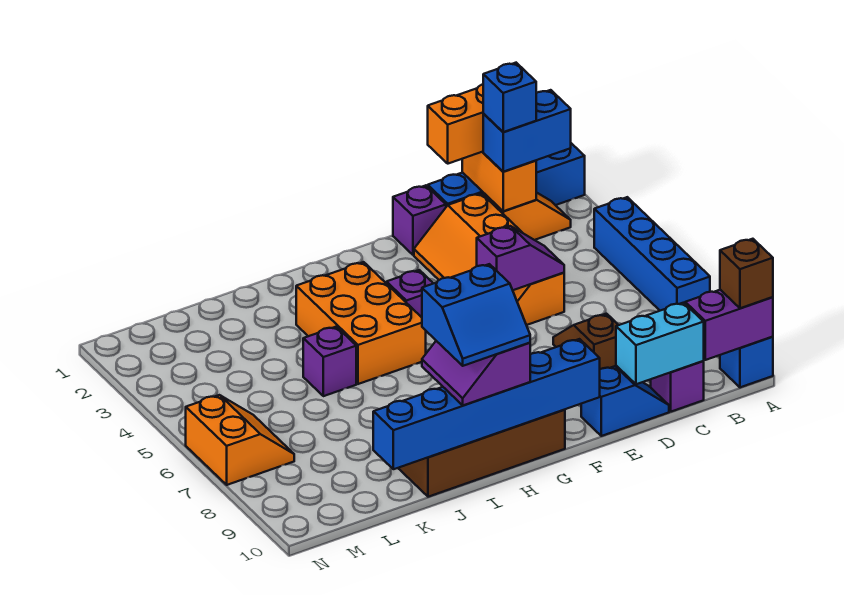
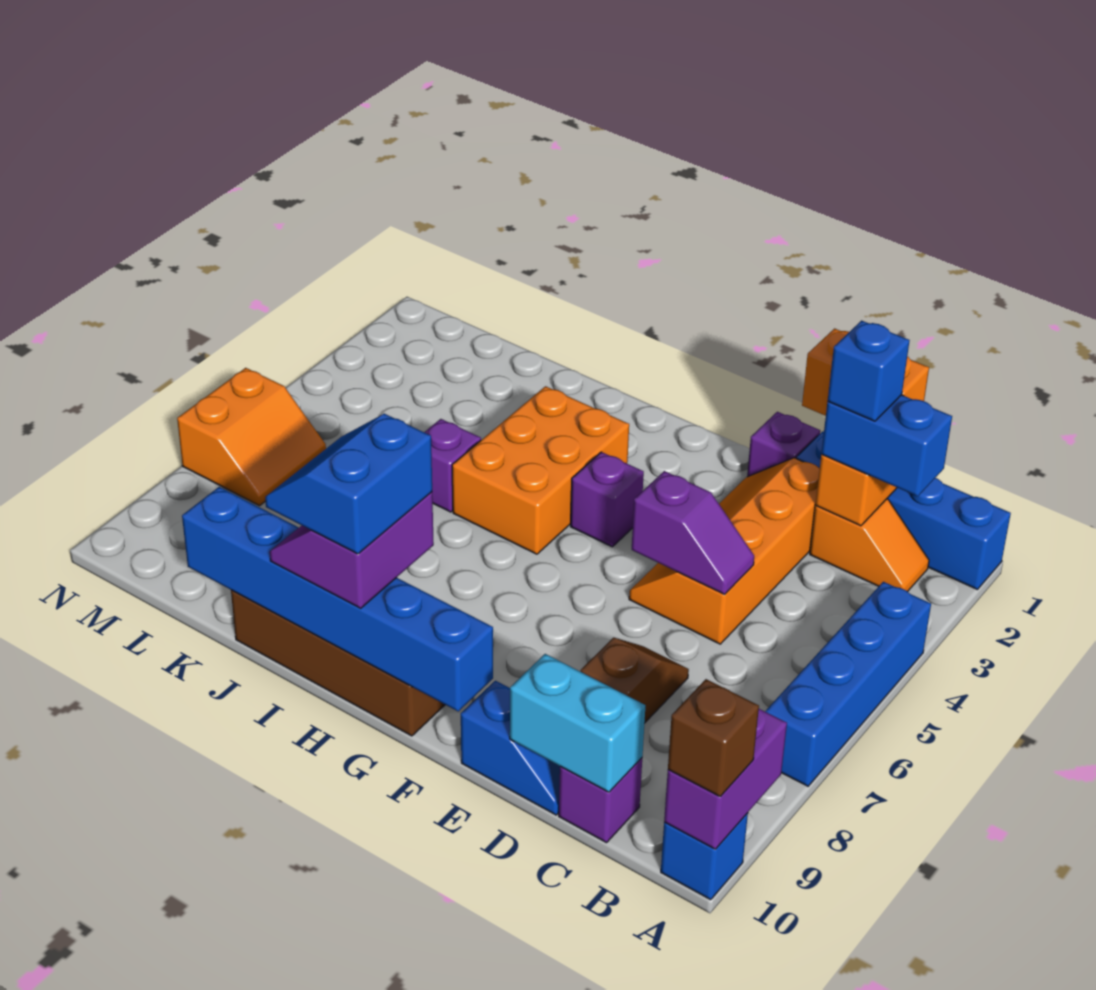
purple 1x2 brick [685,290,773,360] -> purple 1x2 brick turned to [664,709,787,849]
blue 2x2 slope [422,264,530,366] -> blue 2x2 slope turned to [265,414,432,554]

